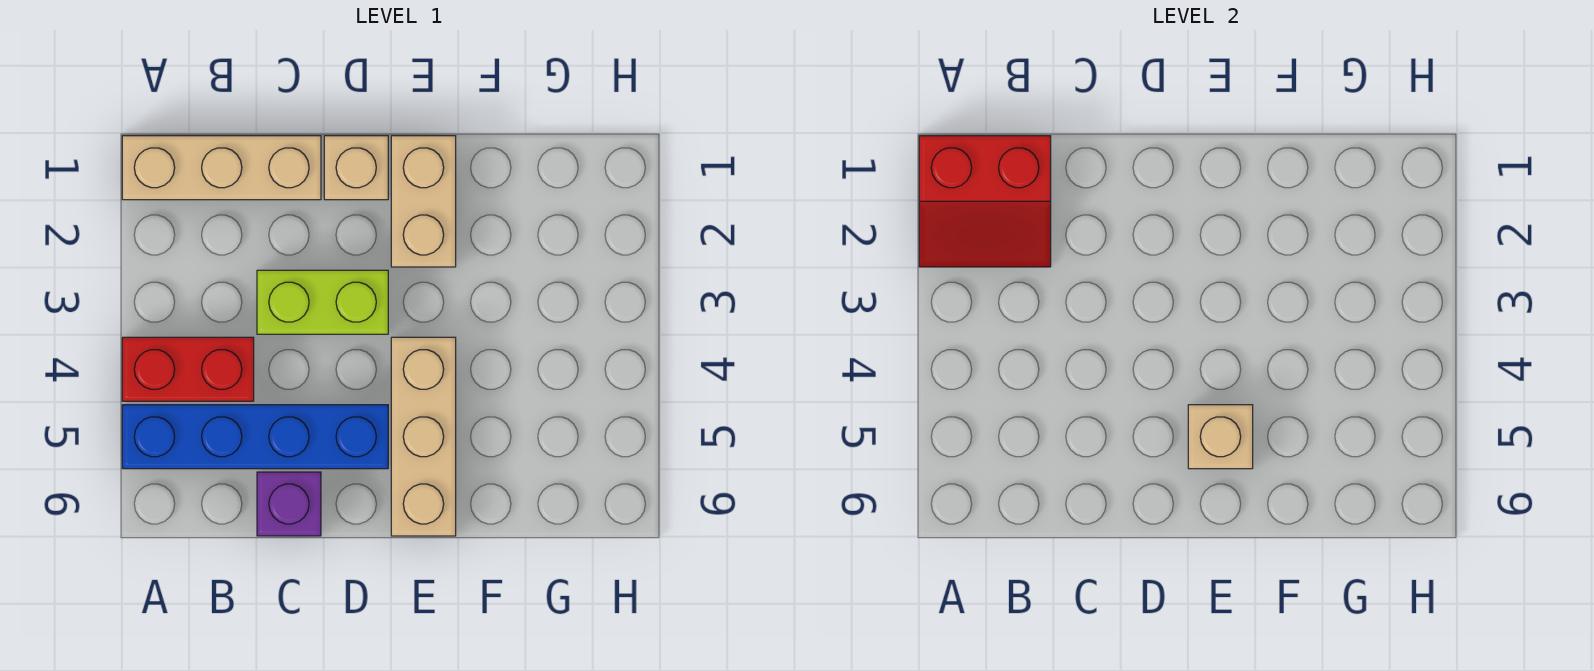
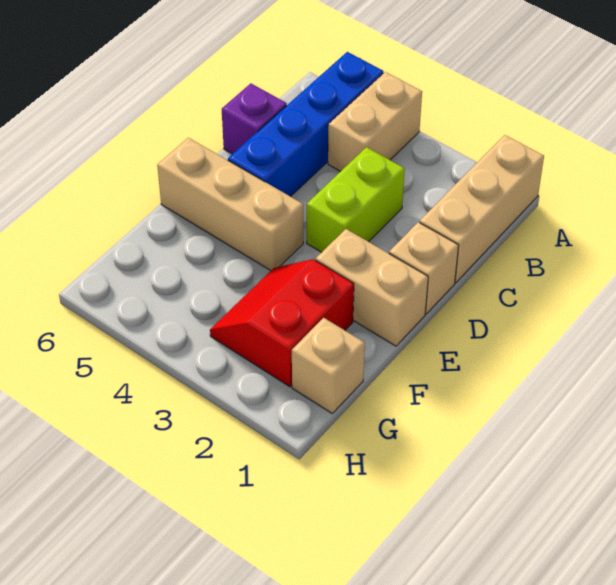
red 2x2 slope [919,136,1051,267] -> red 2x2 slope moved to [210,259,354,387]
red 1x2 brick [122,337,254,401] -> tan 1x2 brick [328,72,422,171]
tan 1x1 brick [1188,405,1253,469] -> tan 1x1 brick moved to [292,318,365,413]

